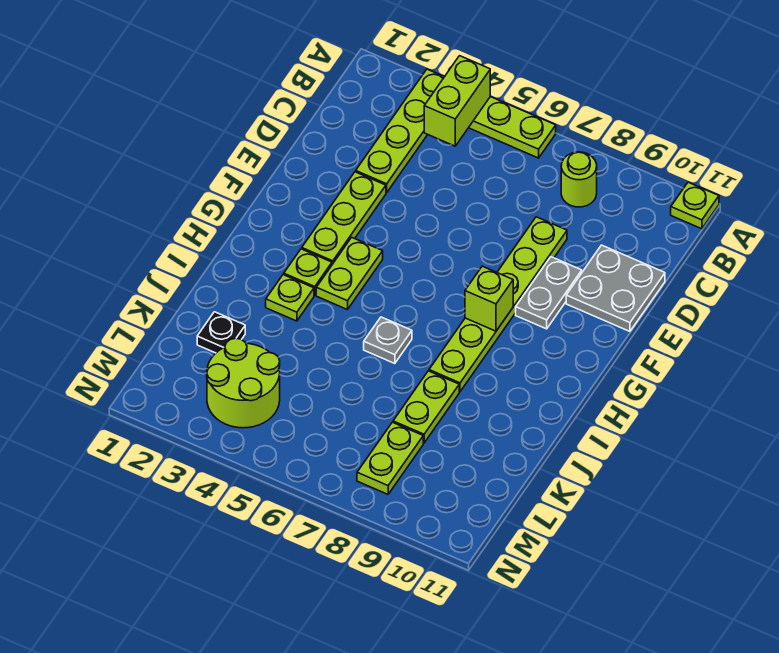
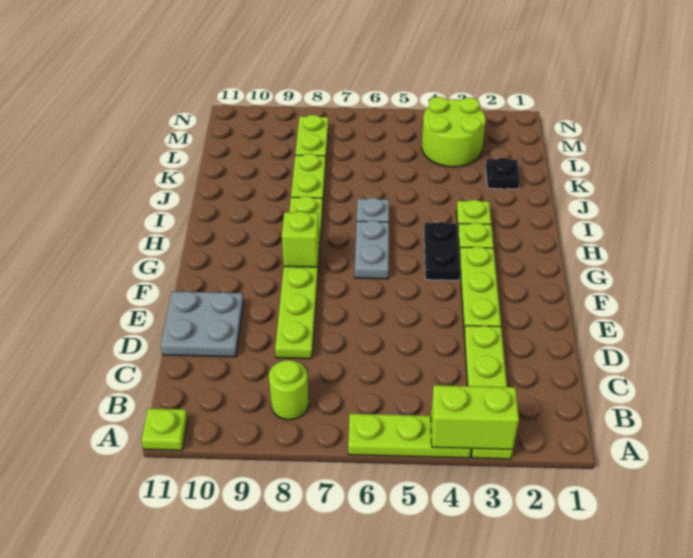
lime 1x2 brick [424,56,490,146] -> lime 1x2 brick turned to [431,385,519,449]
grey 1x2 plate [516,257,582,329] -> grey 1x2 plate moved to [355,220,389,279]
lime 1x2 plate [316,237,383,310] -> black 1x2 plate [424,222,460,280]

